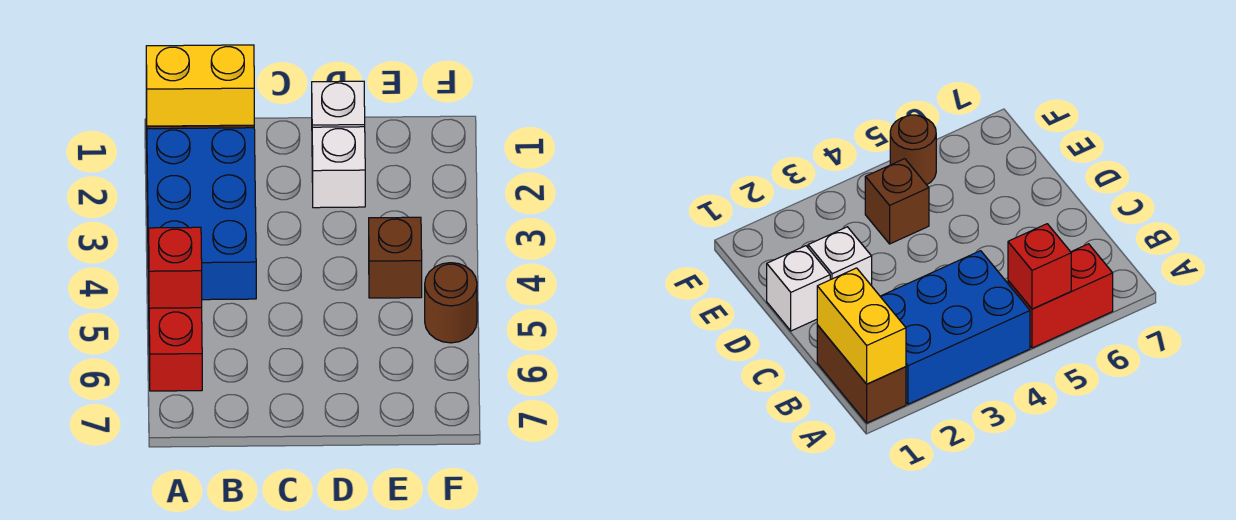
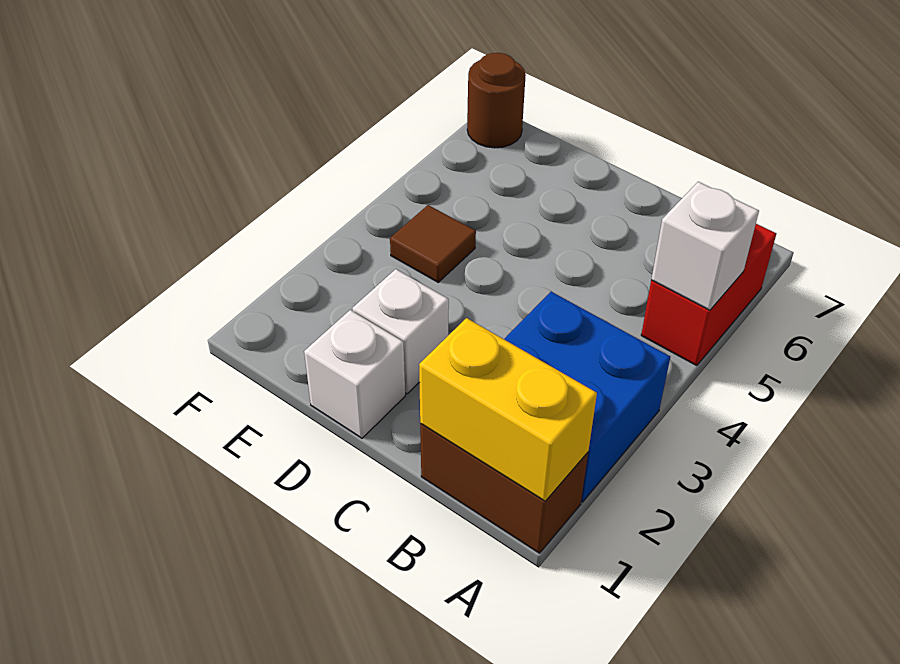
blue 2x3 brick [147,128,256,300] -> blue 2x2 brick [504,292,670,502]
red 1x1 brick [149,227,202,308] -> white 1x1 brick [651,182,759,310]
brown 1x1 brick [369,217,422,298] -> brown 1x1 tile [390,205,476,282]
brown 1x1 round brick [425,263,477,343] -> brown 1x1 round brick moved to [467,53,526,148]

